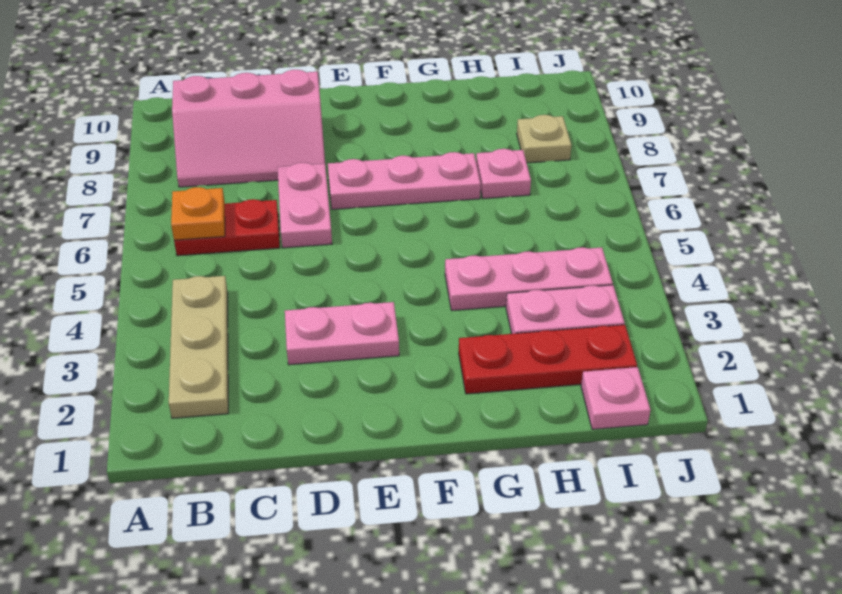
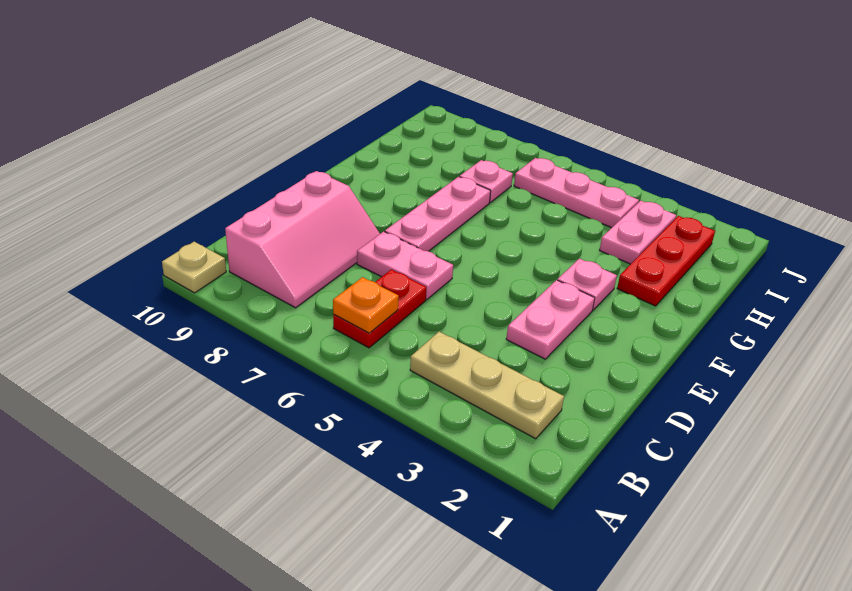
pink 1x3 plate [445,247,613,310] -> pink 1x3 plate turned to [514,158,639,228]
pink 1x1 plate [581,367,651,429] -> pink 1x1 plate moved to [558,259,617,310]
tan 1x1 plate [517,115,572,163] -> tan 1x1 plate moved to [162,242,226,293]

